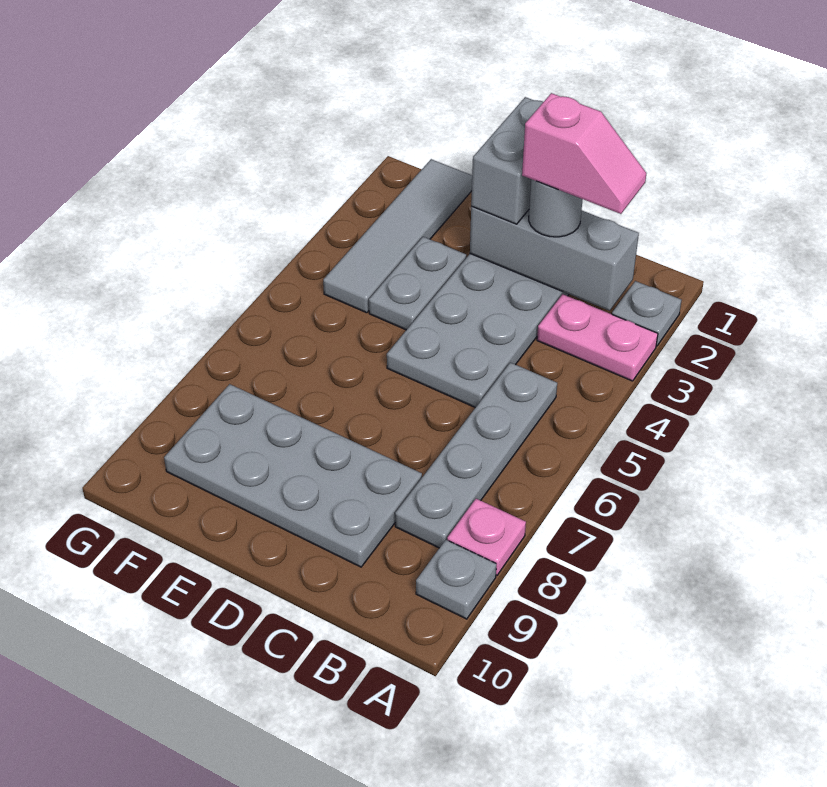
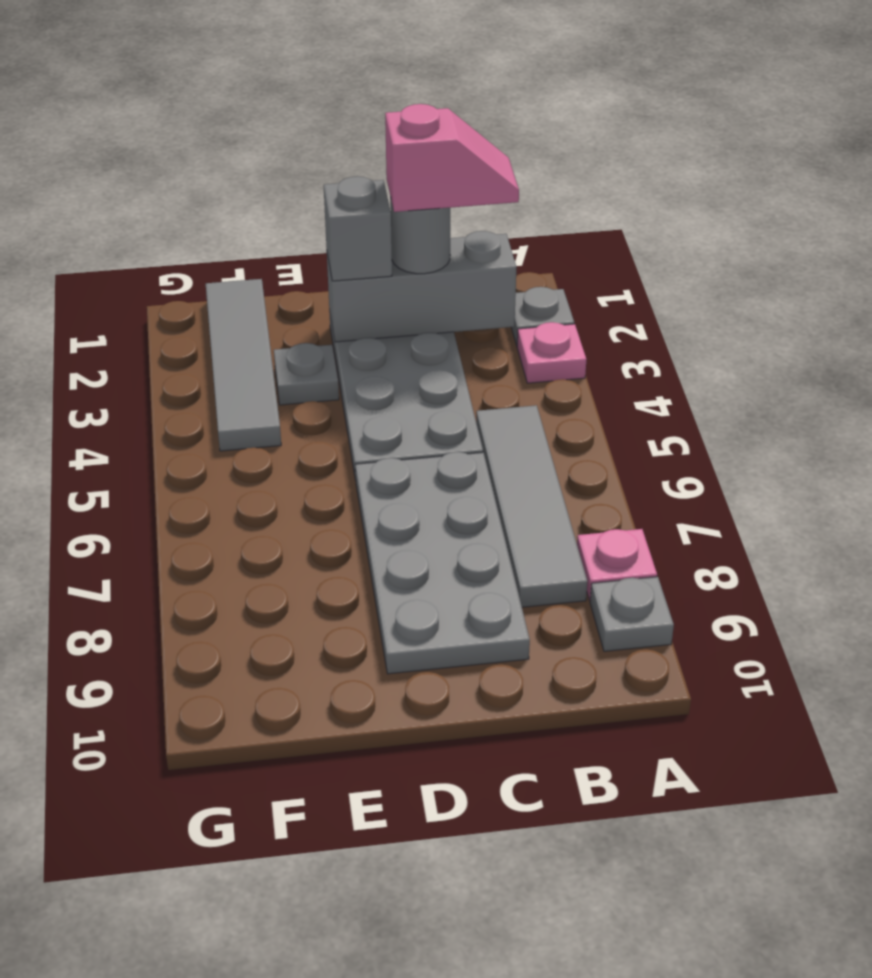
pink 1x2 plate [537,294,658,381] -> pink 1x1 plate [517,322,586,383]
grey 1x4 plate [395,362,557,548] -> grey 1x4 tile [476,405,587,607]
grey 2x4 plate [164,384,422,567] -> grey 2x4 plate turned to [355,452,530,674]
grey 1x2 brick [471,97,543,224] -> grey 1x1 brick [324,176,392,281]
grey 1x2 plate [369,237,466,330] -> grey 1x1 plate [274,343,339,405]

